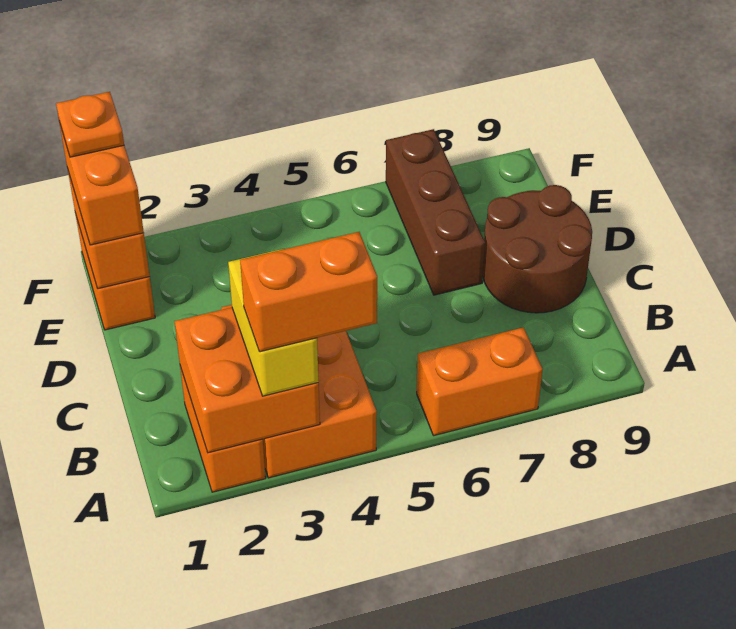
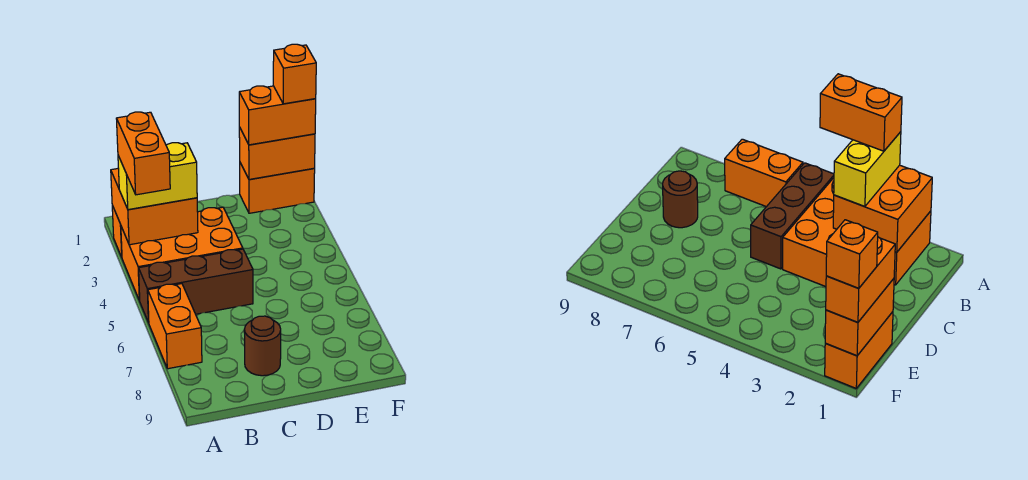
brown 2x2 round brick [483,185,592,313] -> brown 1x1 round brick [244,316,281,376]
brown 1x3 brick [386,129,485,295] -> brown 1x3 brick moved to [139,249,253,323]
orange 1x1 plate [56,92,124,157] -> orange 1x1 brick [273,44,316,104]

